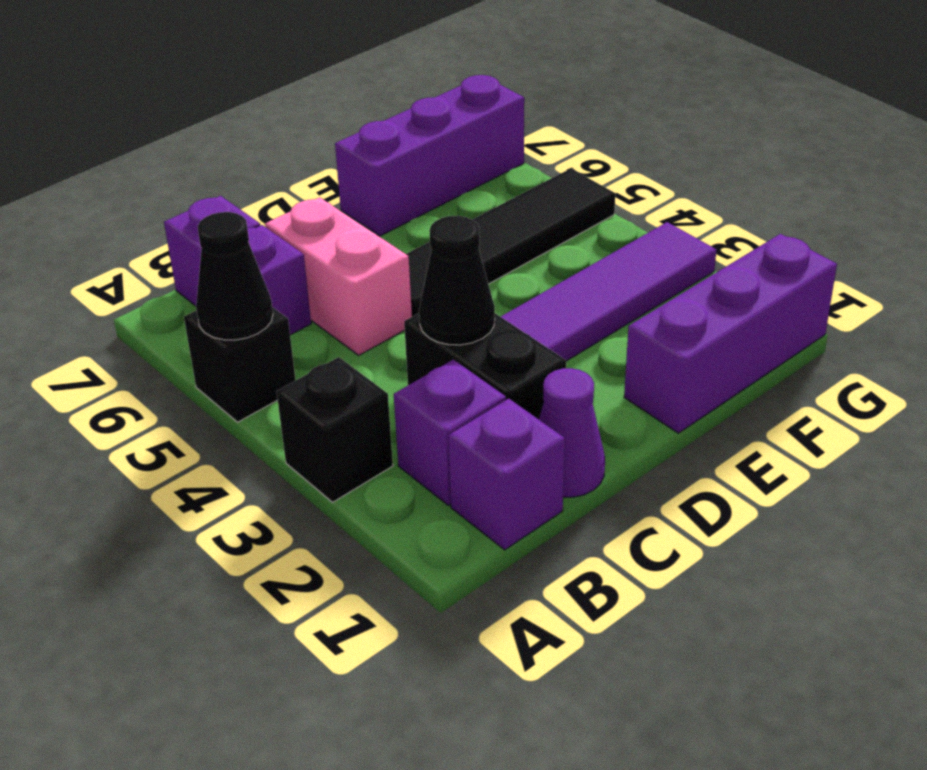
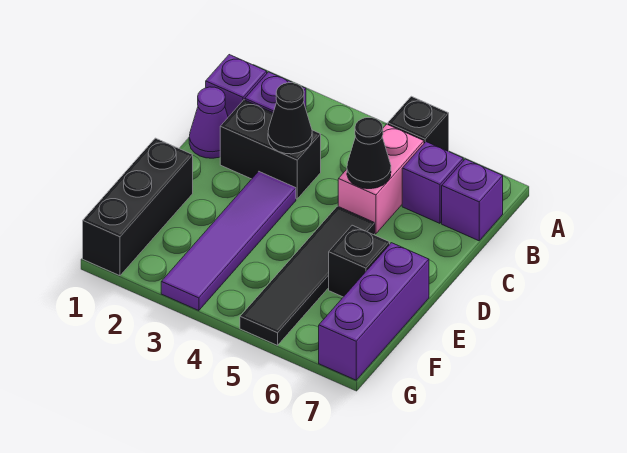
black 1x1 brick [276,357,393,502] -> black 1x1 brick moved to [329,225,390,297]
black 1x1 cone [196,212,273,340] -> black 1x1 cone moved to [347,118,391,189]
pink 1x2 brick [265,197,412,355] -> pink 1x2 brick turned to [338,124,424,234]
purple 1x3 brick [624,234,837,433] -> black 1x3 brick [83,138,193,276]

